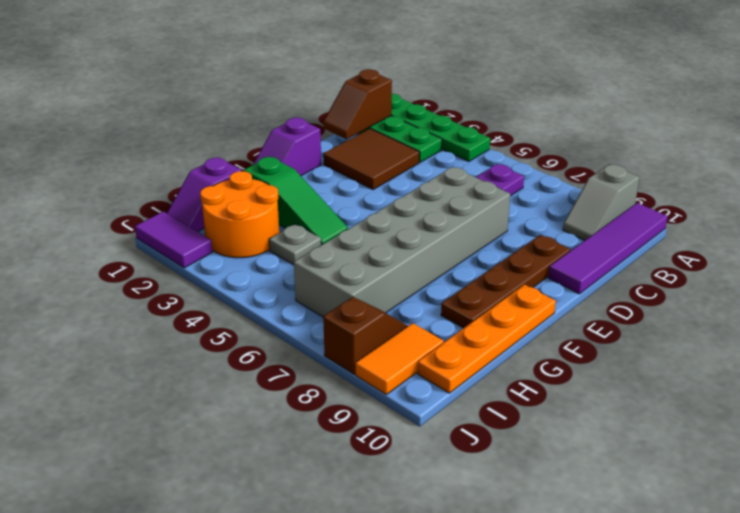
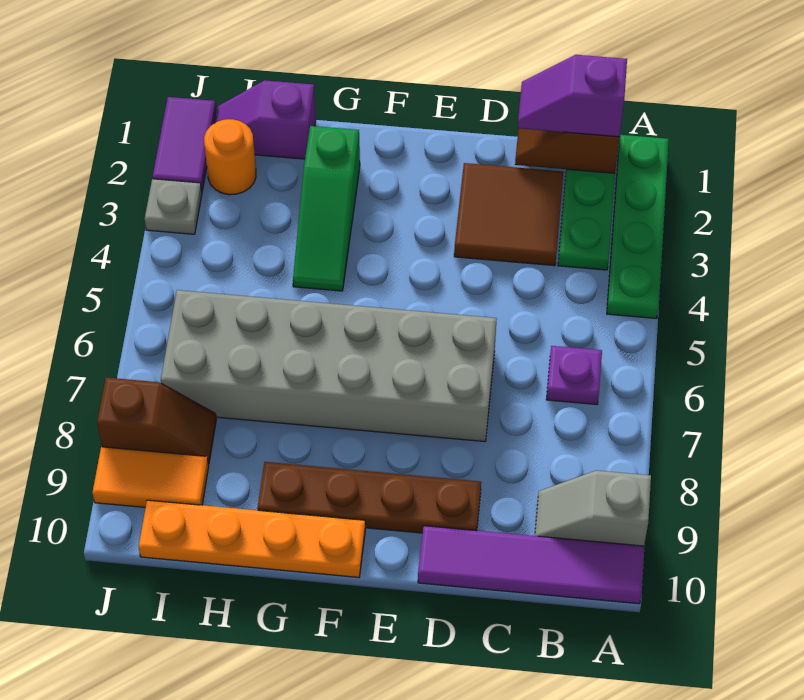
purple 1x2 slope [253,118,321,176] -> purple 1x2 slope moved to [518,55,627,137]
orange 2x2 round brick [200,171,279,258] -> orange 1x1 round brick [204,119,256,195]
grey 1x1 plate [269,224,321,265] -> grey 1x1 plate moved to [145,179,202,234]

